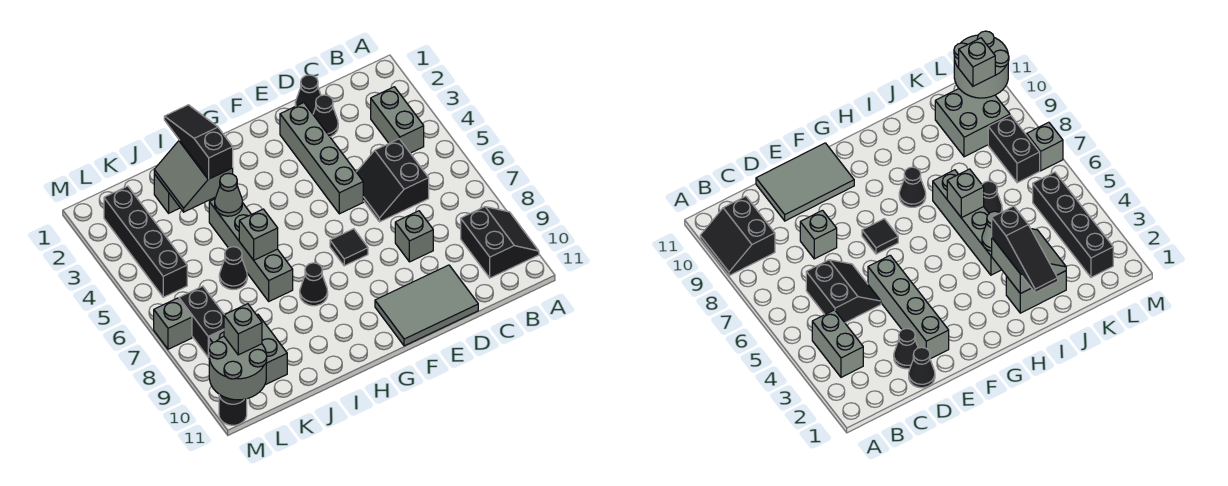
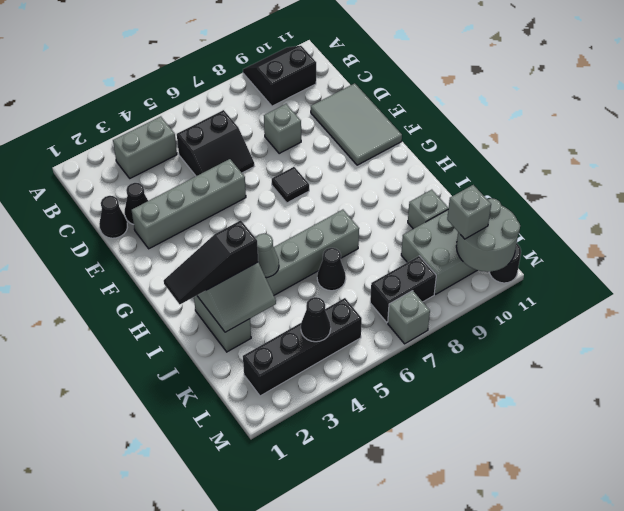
black 1x1 cone [300,263,328,306] -> black 1x1 cone moved to [301,297,331,342]
grey 1x1 brick [239,209,278,260] -> grey 1x1 brick moved to [408,190,448,229]

